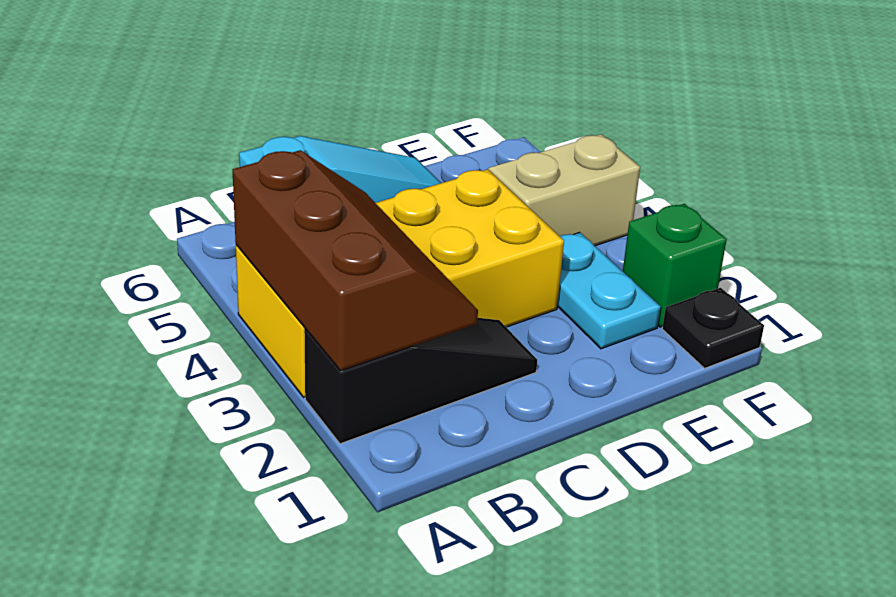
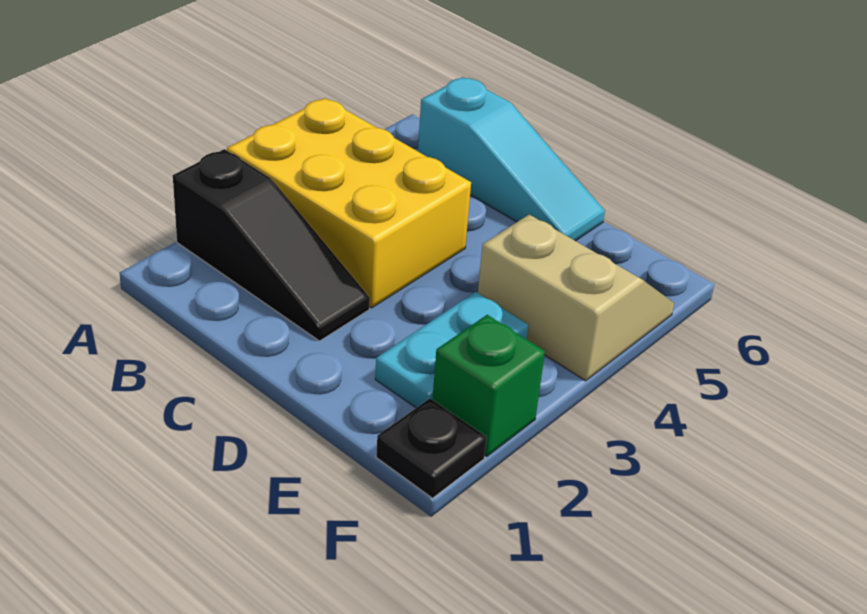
brown 2x3 slope [233,150,478,371] -> none
yellow 2x4 brick [236,169,564,397] -> yellow 2x3 brick [227,98,471,308]

